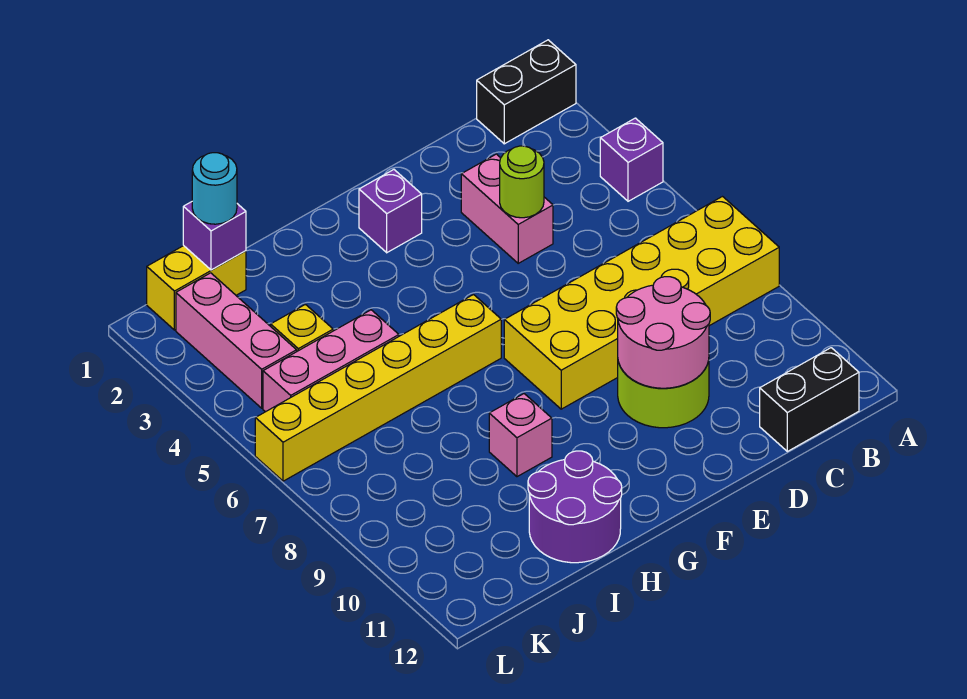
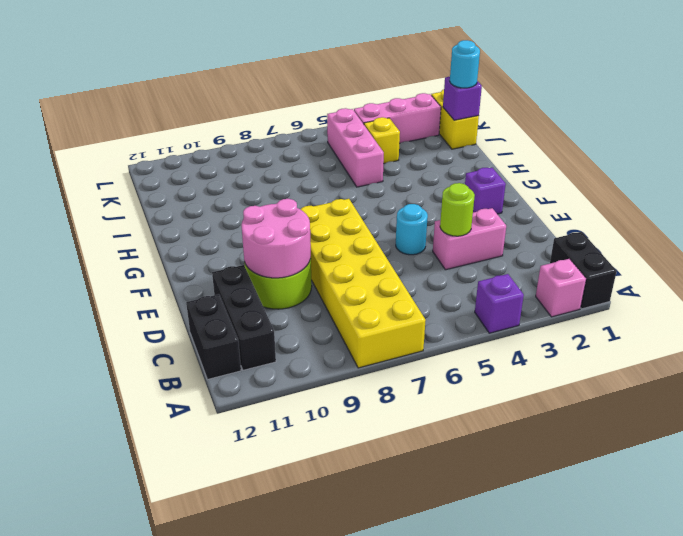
none -> black 1x3 brick [212,265,276,370]
none -> cyan 1x1 round brick [396,204,428,255]
yellow 1x6 brick [255,295,501,481] -> none
pink 1x1 brick [489,394,552,477] -> pink 1x1 brick moved to [536,259,586,317]
purple 2x2 round brick [528,451,622,563] -> none

